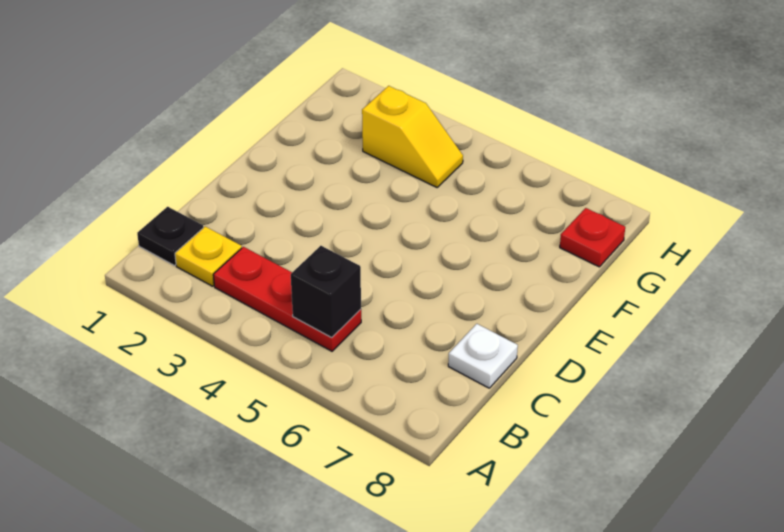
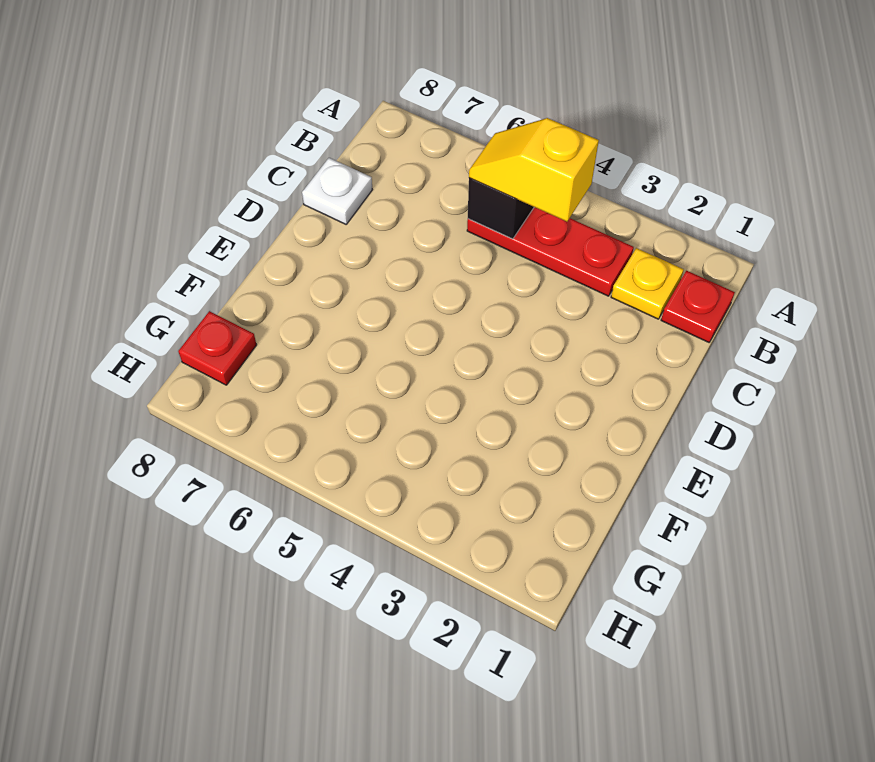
black 1x1 plate [137,207,203,265] -> red 1x1 plate [661,271,735,342]
yellow 1x2 slope [362,86,463,187] -> yellow 1x2 slope moved to [469,118,599,222]

